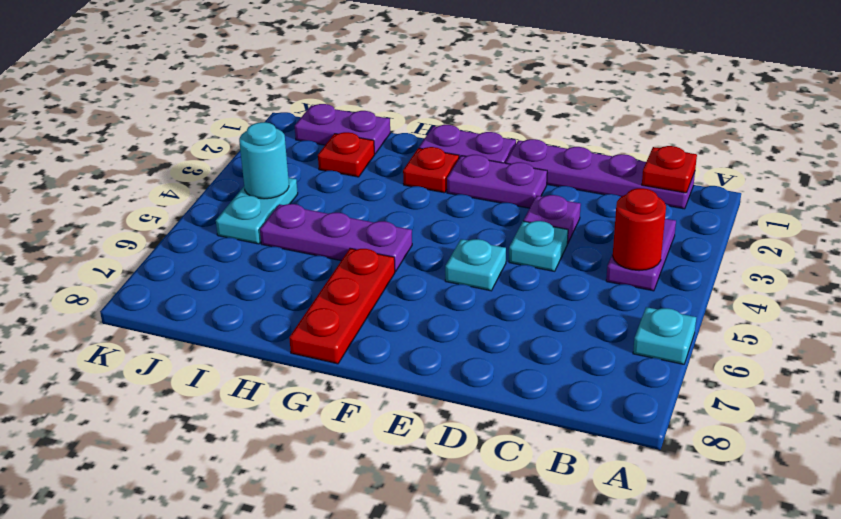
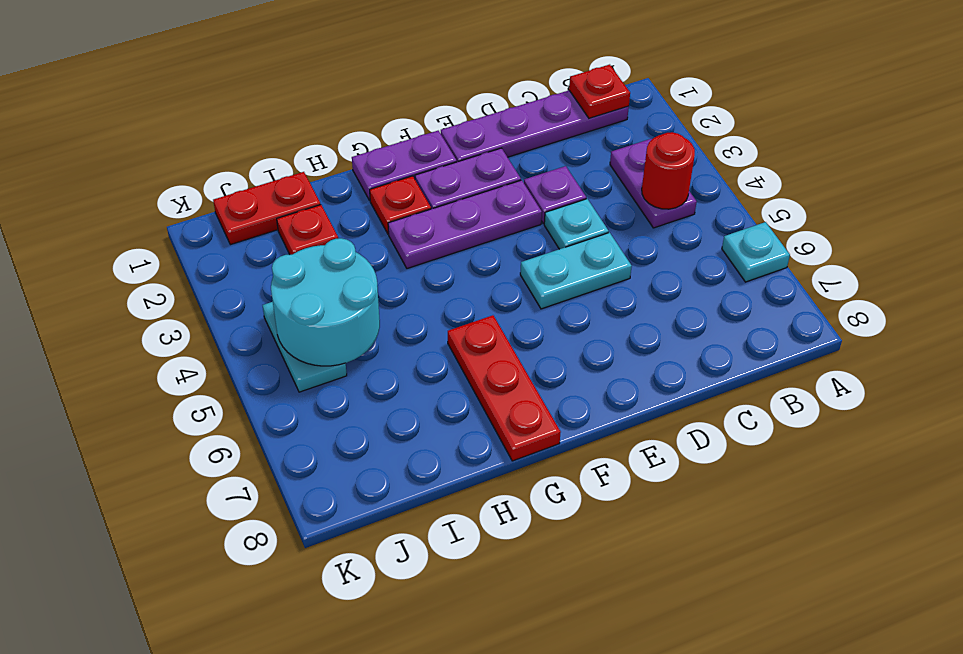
cyan 1x1 plate [445,239,506,291] -> cyan 1x2 plate [520,233,632,309]
purple 1x3 plate [260,204,412,271] -> purple 1x3 plate moved to [388,180,542,268]
purple 1x2 plate [295,104,390,154] -> red 1x2 plate [213,172,321,245]
cyan 1x1 round brick [239,122,289,199] -> cyan 2x2 round brick [271,238,380,366]

